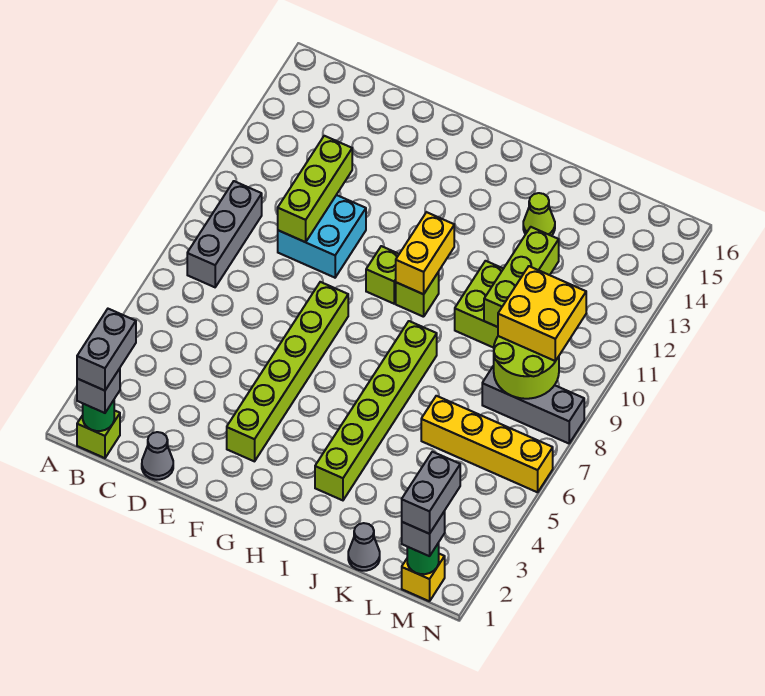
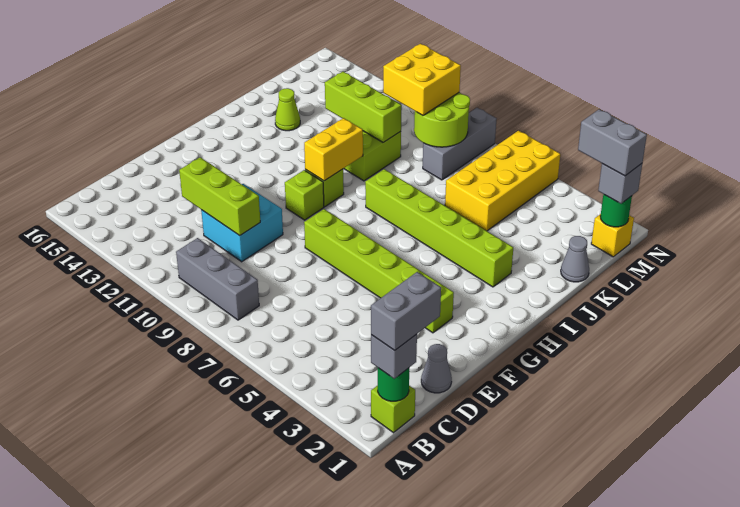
grey 1x2 brick [77,309,136,391] -> grey 1x2 brick turned to [371,272,441,350]
yellow 1x2 brick [396,212,454,294] -> yellow 1x2 brick turned to [304,118,363,181]
yellow 1x4 brick [421,396,553,492] -> yellow 2x4 brick [445,131,560,231]

